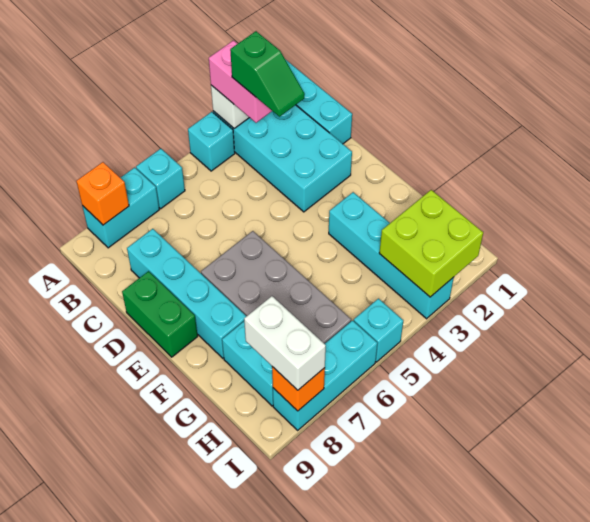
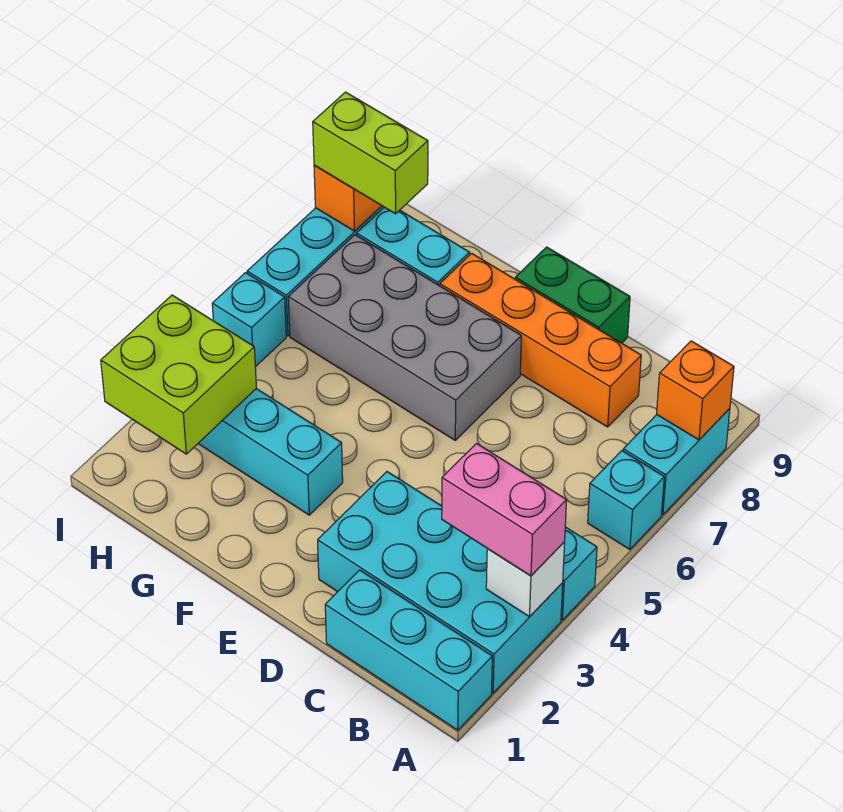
green 1x2 slope [230,31,305,117] -> none
cyan 1x4 brick [127,229,246,358] -> orange 1x4 brick [440,253,641,427]
white 1x2 brick [244,296,326,390] -> lime 1x2 brick [313,92,428,214]

